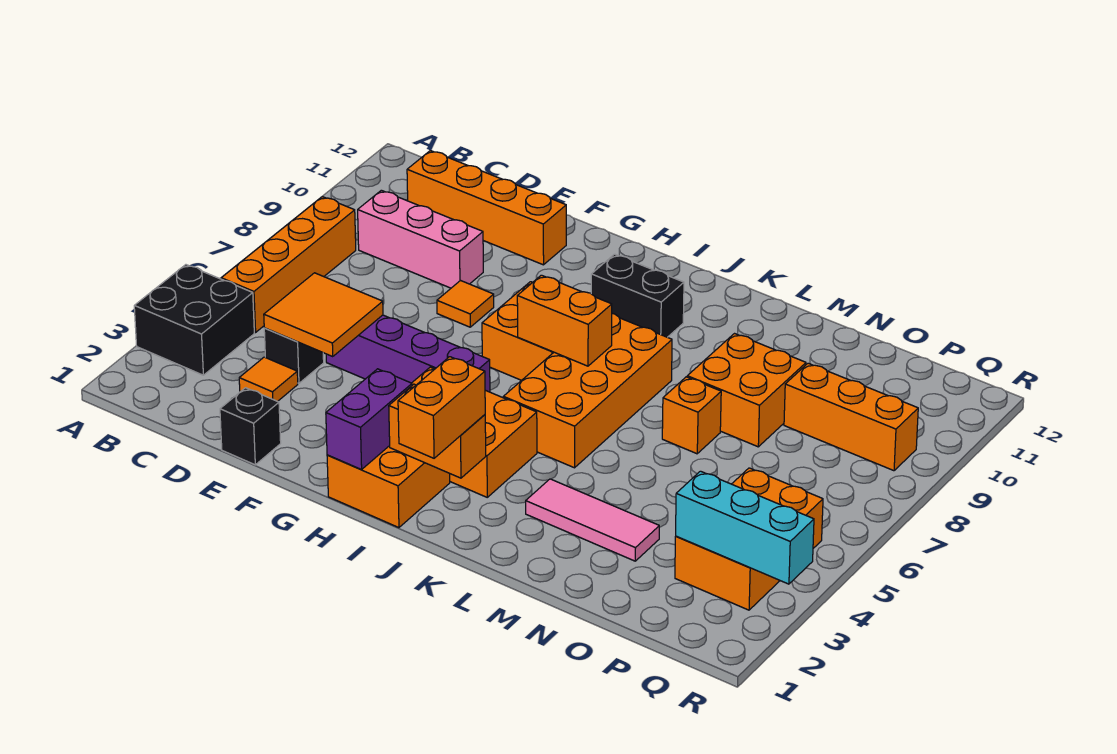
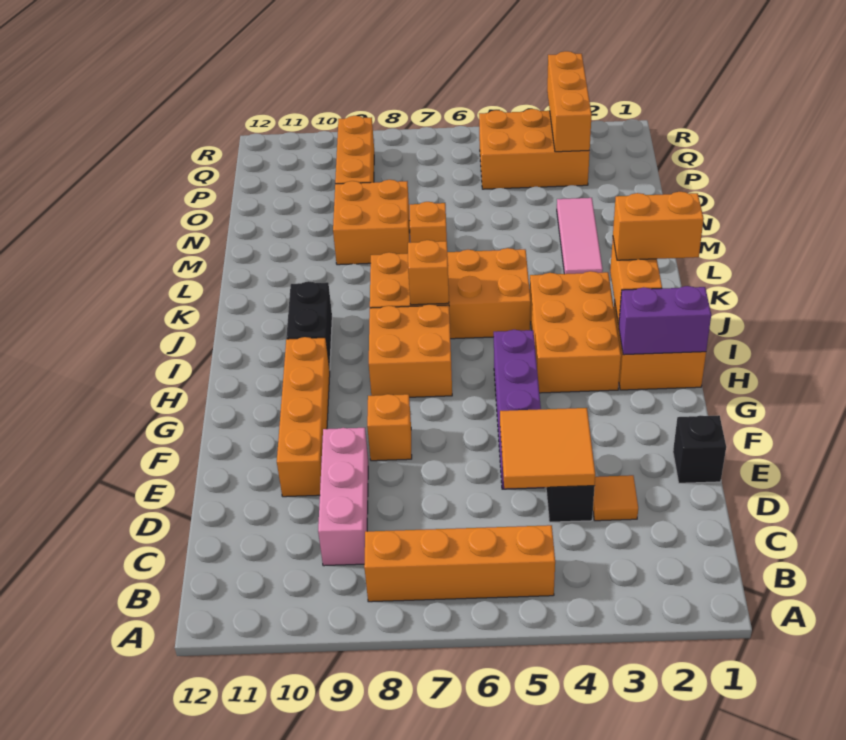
black 2x2 brick [134,265,254,375] -> none
orange 1x4 brick [407,151,566,265] -> orange 1x4 brick moved to [277,337,330,497]
orange 1x1 tile [437,281,494,327] -> orange 1x1 brick [367,394,412,461]
orange 1x2 brick [517,275,612,366] -> orange 1x1 brick [408,240,449,305]
cyan 1x3 brick [676,471,814,584] -> orange 1x3 brick [547,51,592,152]

